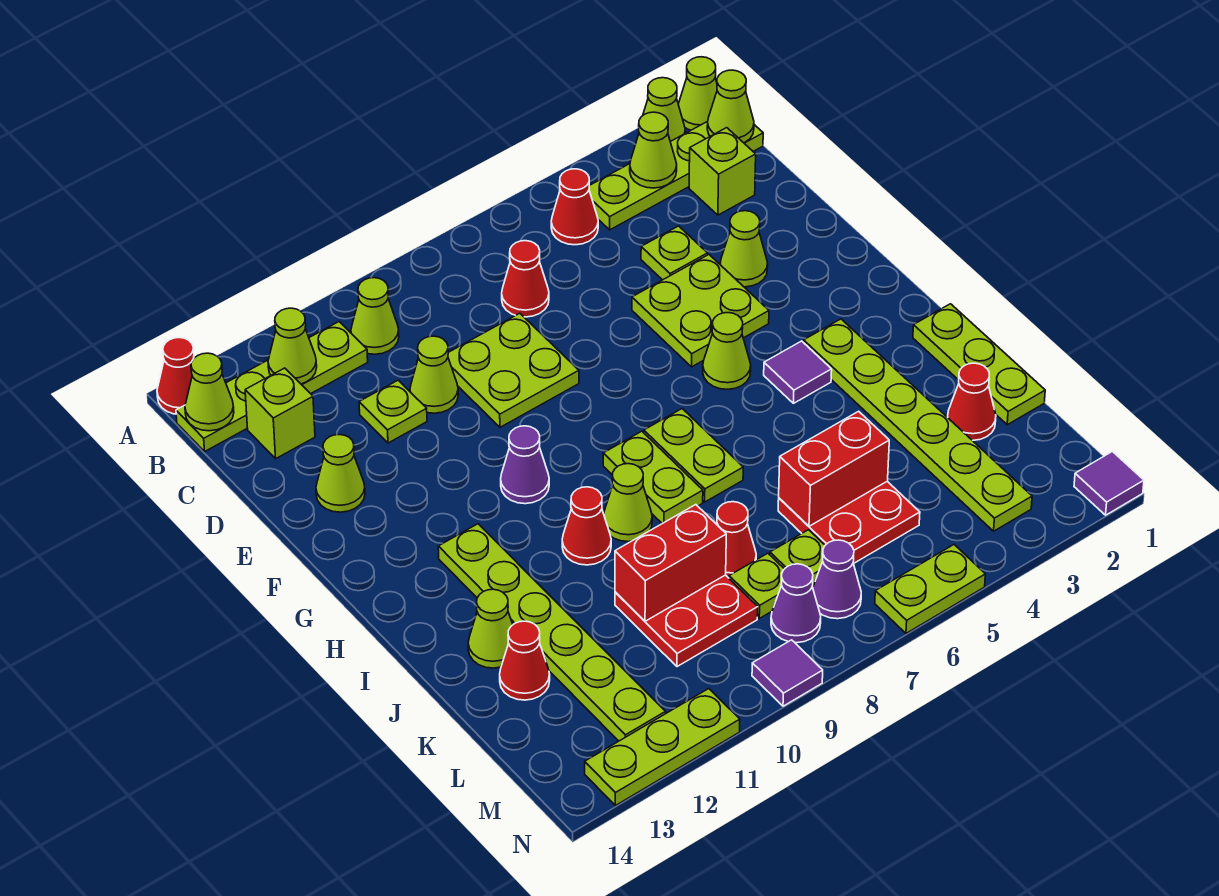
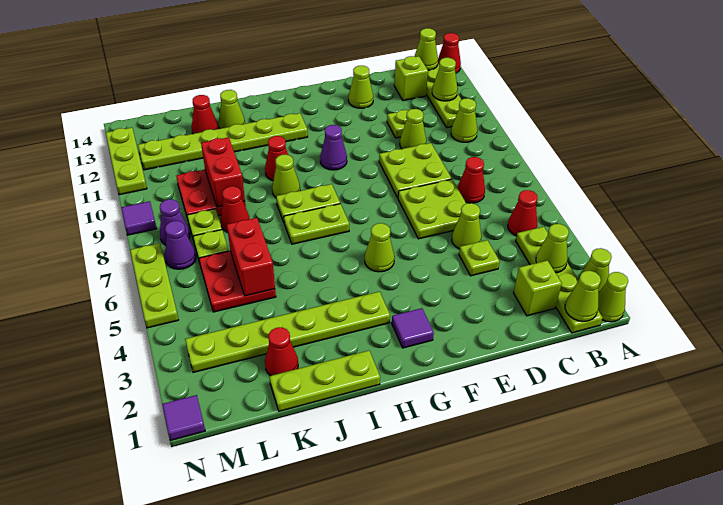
lime 1x1 cone [720,211,768,287] -> lime 1x1 cone moved to [452,203,481,249]
lime 2x2 plate [632,255,769,367] -> lime 2x2 plate moved to [398,179,466,239]
purple 1x1 tile [764,341,832,403] -> purple 1x1 tile moved to [392,308,434,348]
lime 1x2 plate [875,545,985,633] -> lime 1x3 plate [130,243,178,328]

